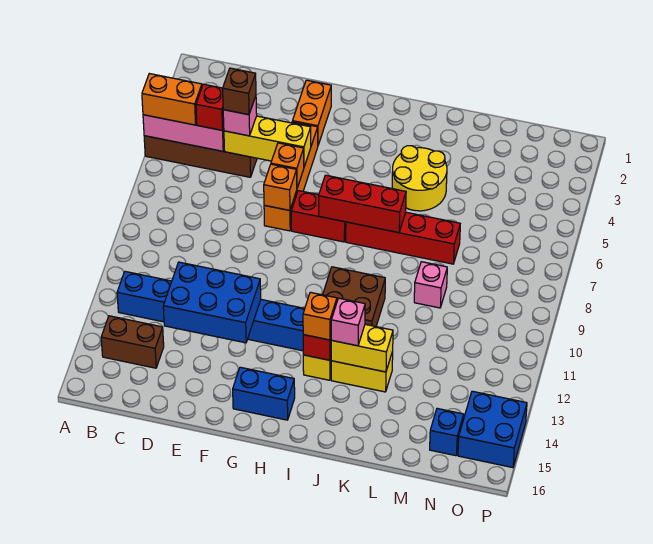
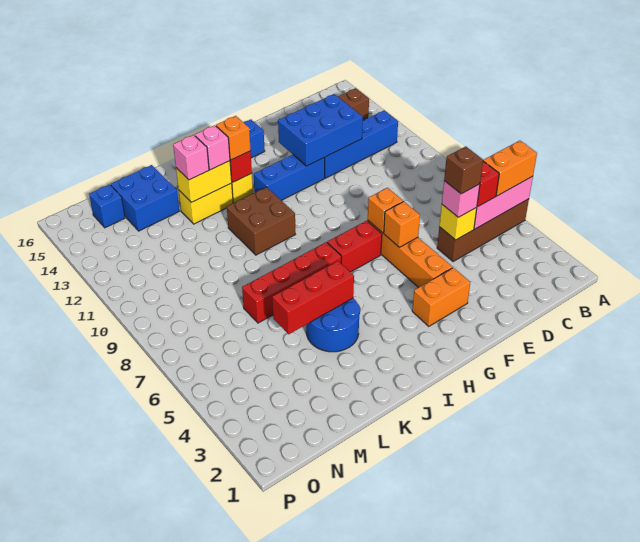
yellow 1x3 brick [224,116,311,167] -> yellow 1x1 brick [439,205,477,240]
orange 1x2 brick [293,80,331,145] -> orange 1x2 brick turned to [412,268,470,326]
red 1x3 brick [319,175,406,233] -> red 1x3 brick moved to [272,261,354,334]
yellow 2x2 round brick [392,146,447,211] -> blue 2x2 round brick [306,298,360,352]
pink 1x1 brick [414,262,447,308] -> pink 1x1 brick moved to [173,135,209,180]
blue 2x2 brick [458,391,527,468] -> blue 2x2 brick moved to [111,165,179,231]

